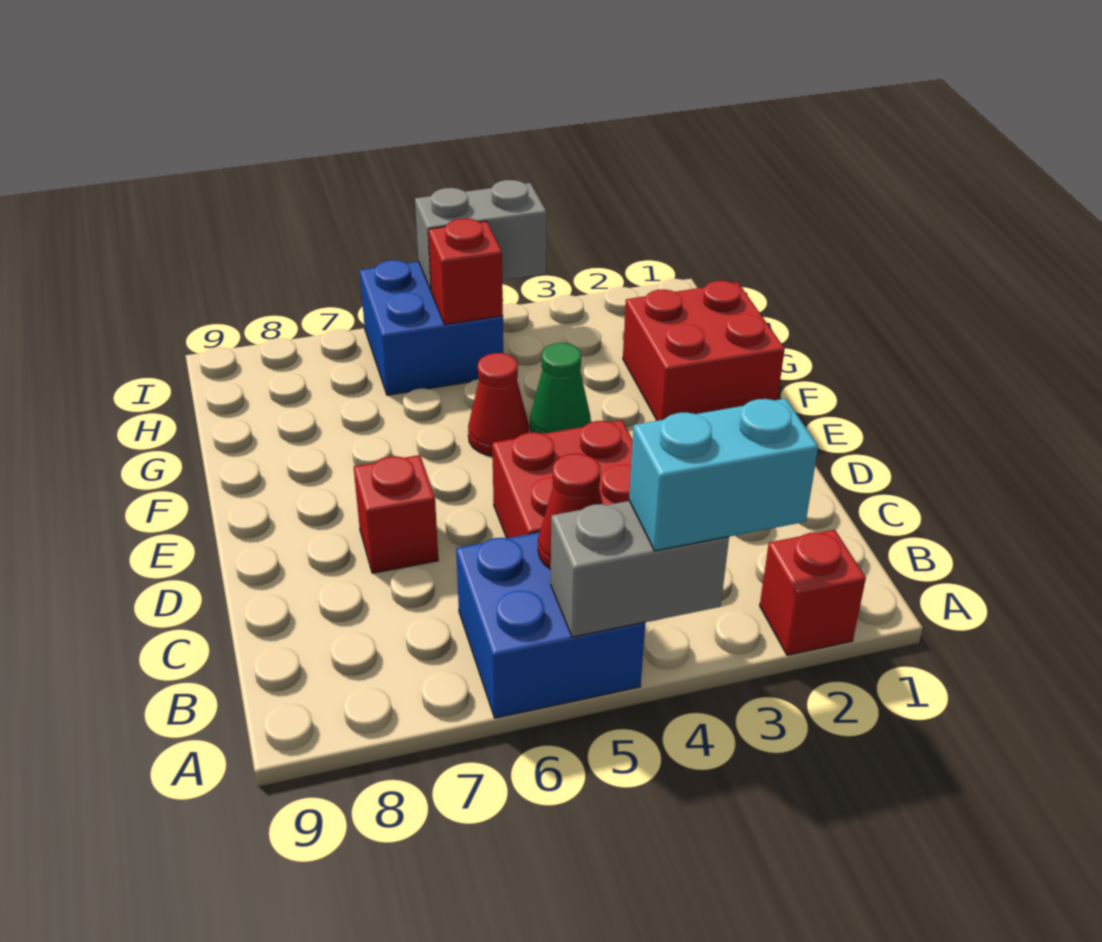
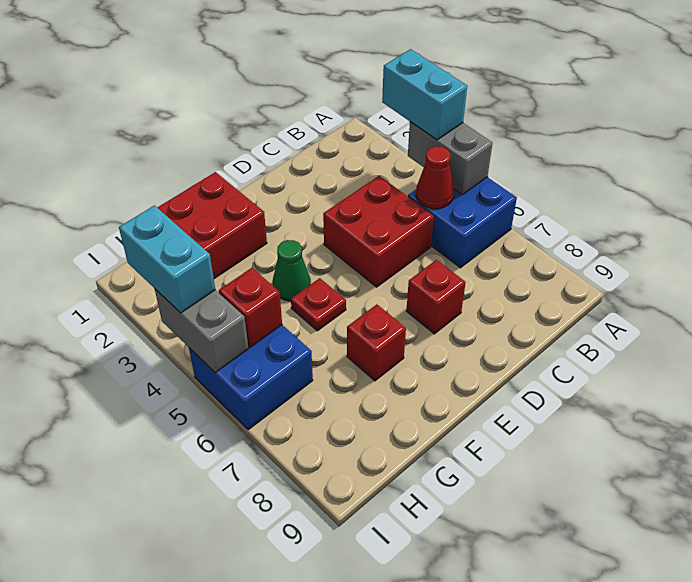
red 1x1 brick [760,530,866,655] -> red 1x1 brick moved to [347,304,406,381]
red 1x1 cone [468,353,529,456] -> red 1x1 plate [291,278,346,331]
none -> cyan 1x2 brick [119,205,215,313]

